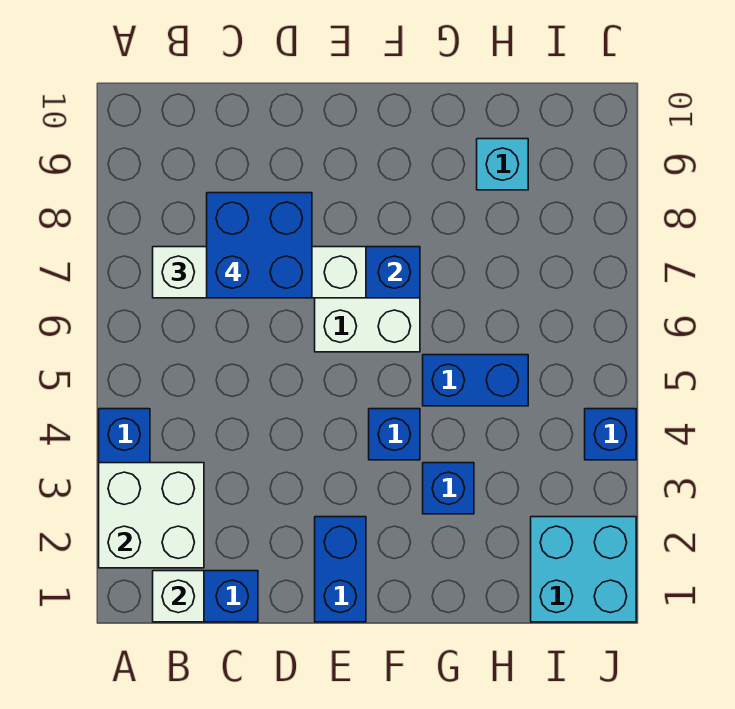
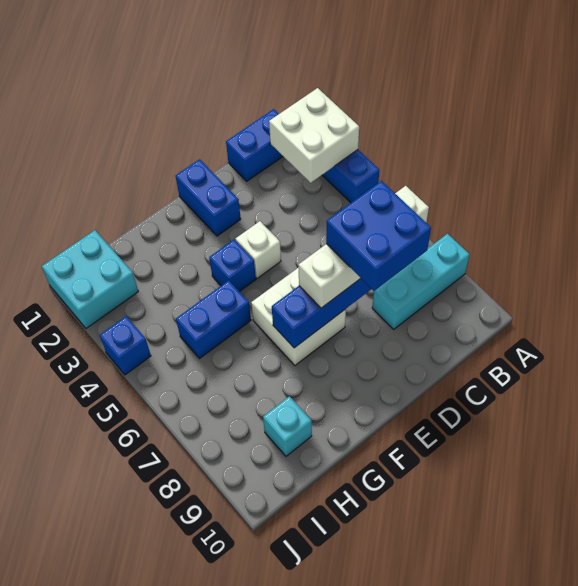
none -> cyan 1x3 brick [372,234,470,329]
white 1x1 brick [153,571,204,622] -> white 1x1 brick moved to [236,221,281,278]
blue 1x1 brick [423,463,474,514] -> none

